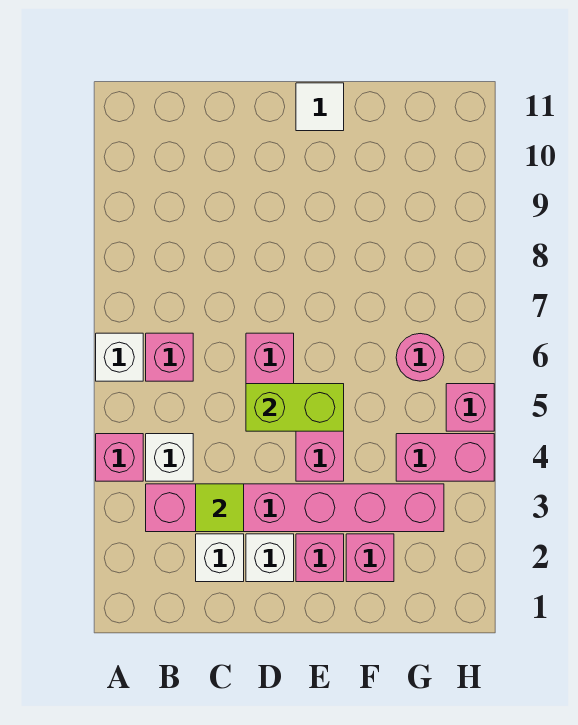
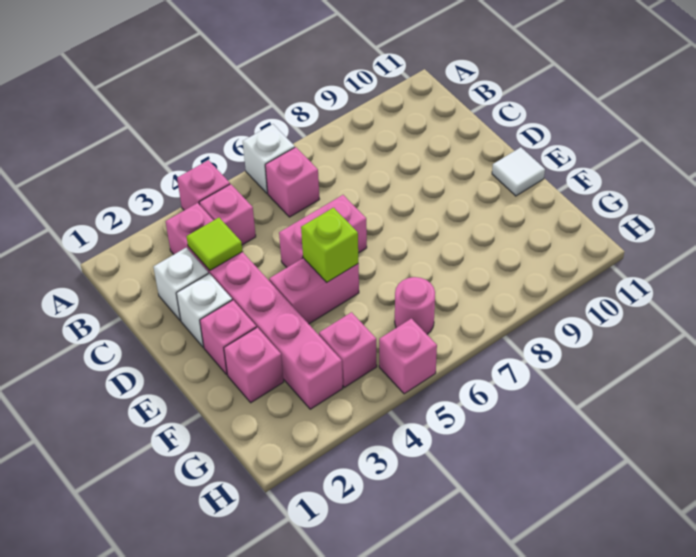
white 1x1 brick [146,434,193,481] -> pink 1x1 brick [199,184,256,245]
lime 1x2 brick [246,384,344,431] -> lime 1x1 brick [301,208,358,282]
pink 1x2 brick [396,434,494,481] -> pink 1x1 brick [319,312,377,387]

